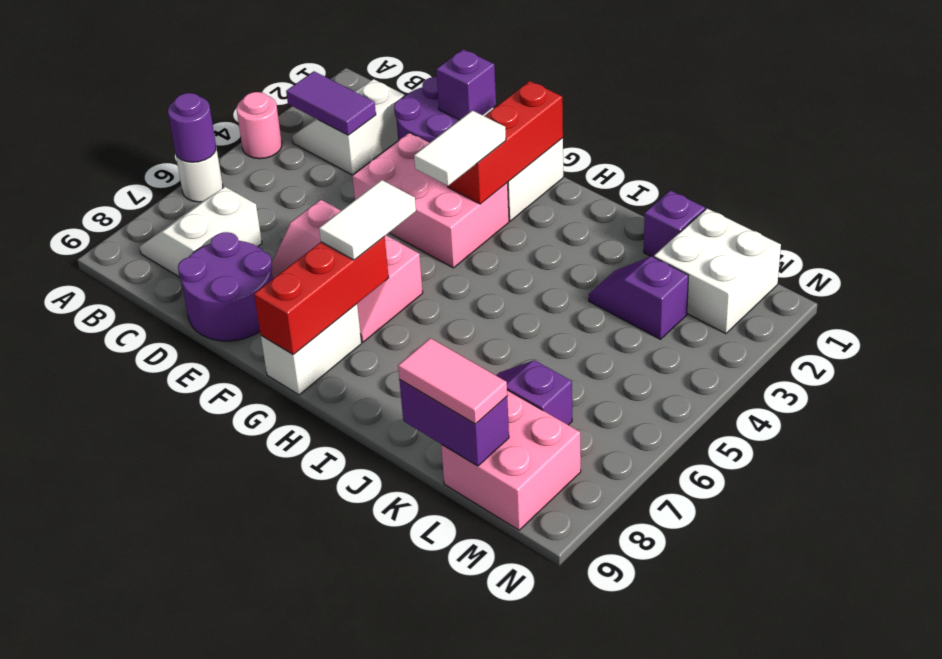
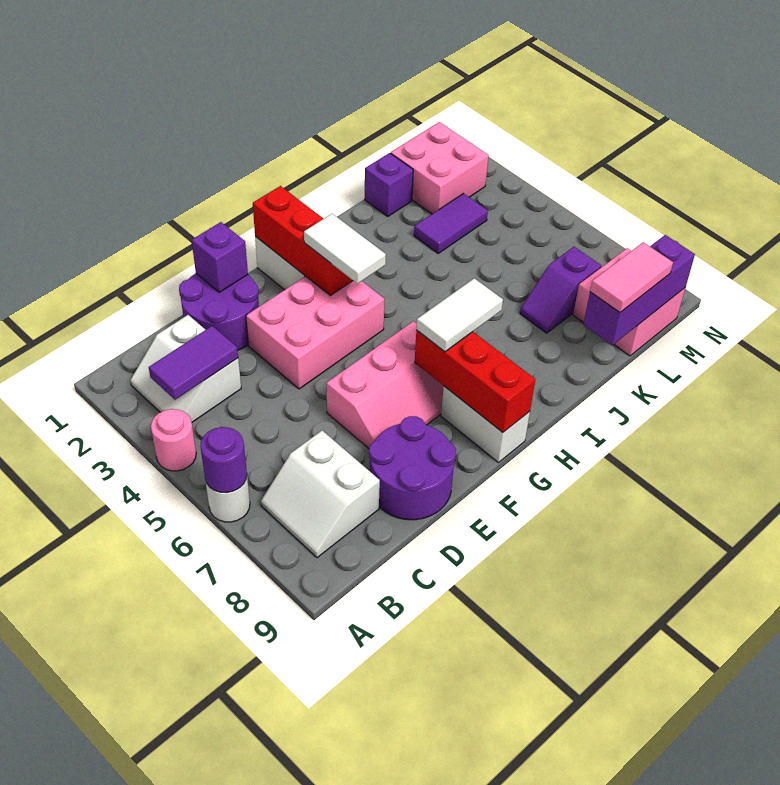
white 1x2 tile [319,180,416,260] -> white 1x2 tile turned to [416,278,503,352]
purple 1x2 slope [589,256,689,339] -> purple 1x2 tile [414,193,488,253]
purple 1x2 brick [399,379,509,466] -> purple 1x3 brick [583,235,695,345]
white 2x2 brick [654,209,781,334] -> pink 2x2 brick [391,122,489,214]

